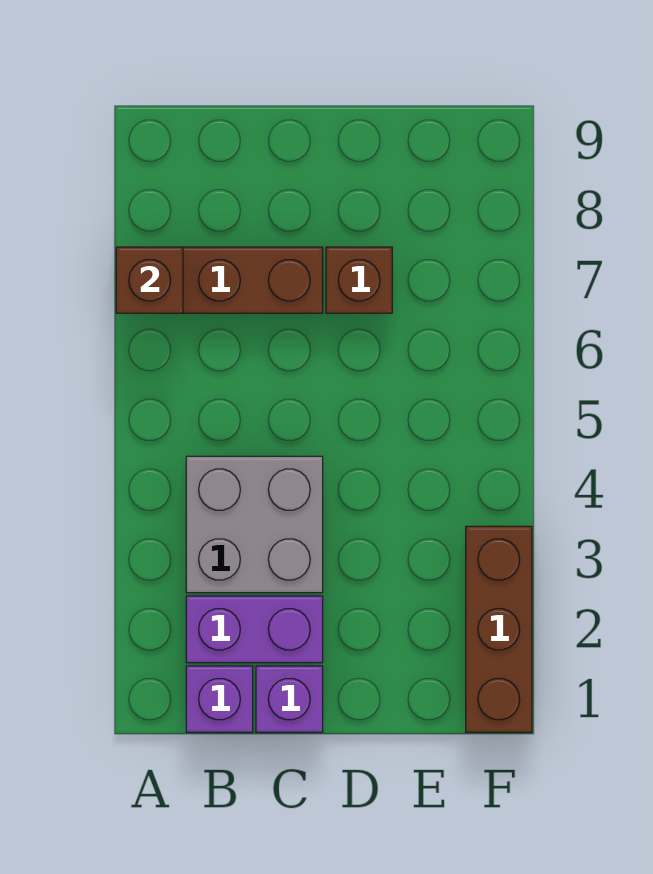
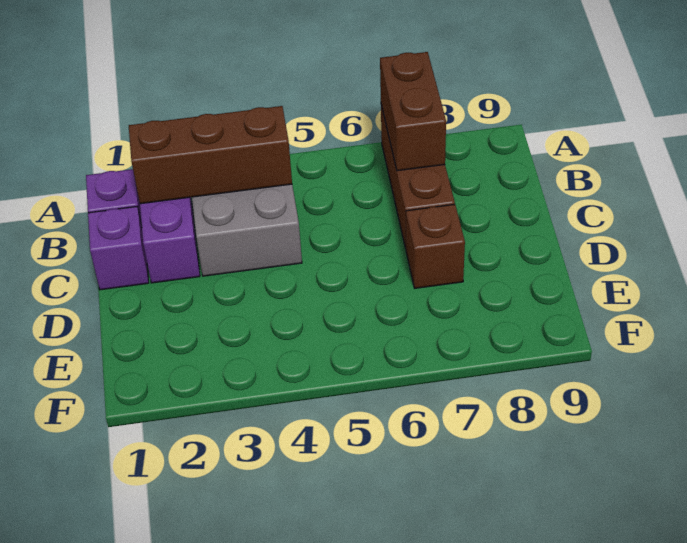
brown 1x1 brick [116,247,183,313] -> brown 1x2 brick [380,52,446,171]
brown 1x3 brick [466,526,532,732] -> brown 1x3 brick moved to [129,106,292,204]

